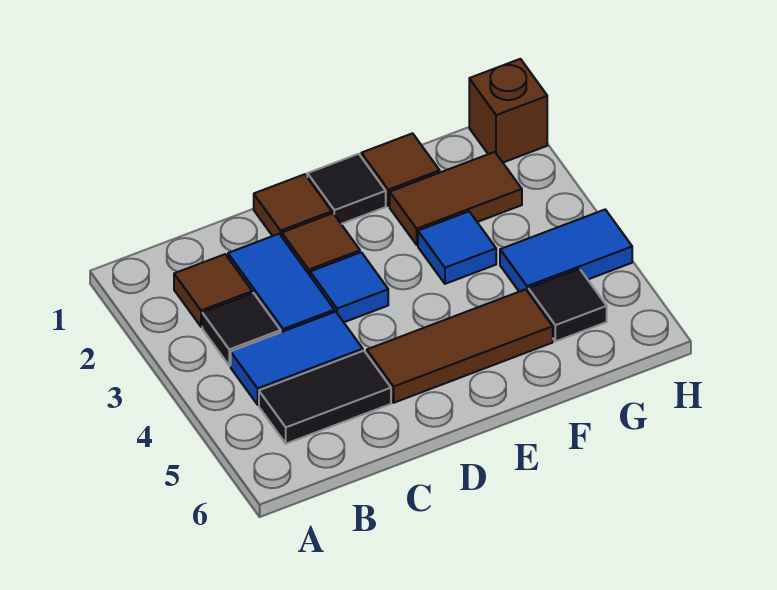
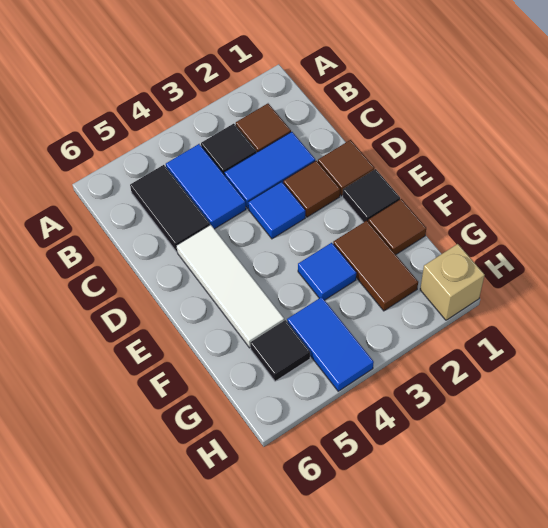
brown 1x3 tile [367,289,553,403] -> white 1x3 tile [176,225,284,348]
brown 1x1 brick [469,59,547,162] -> tan 1x1 brick [420,244,485,320]

